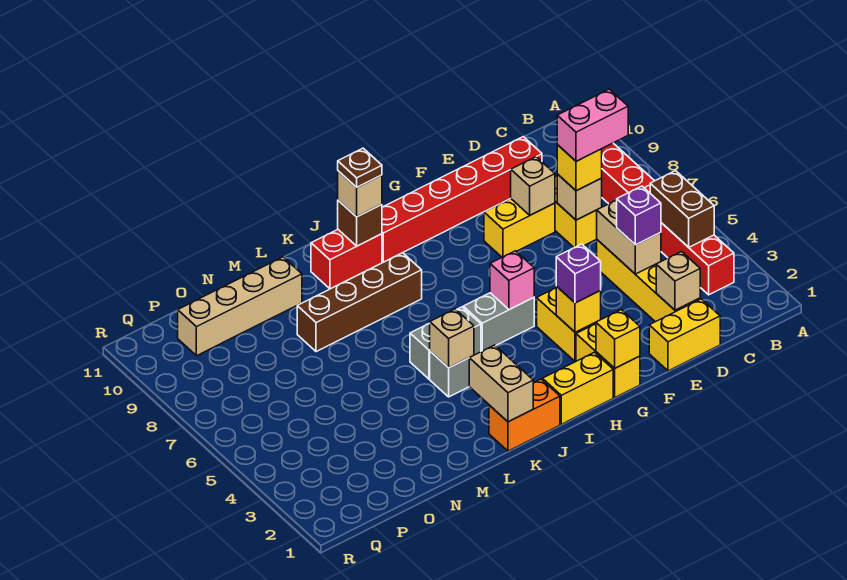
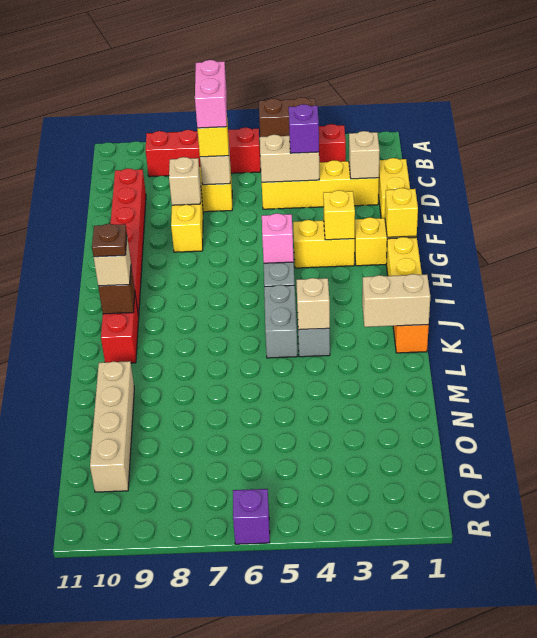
purple 1x1 brick [556,244,601,303] -> purple 1x1 brick moved to [233,489,270,544]
brown 1x4 brick [297,253,422,352] -> none

